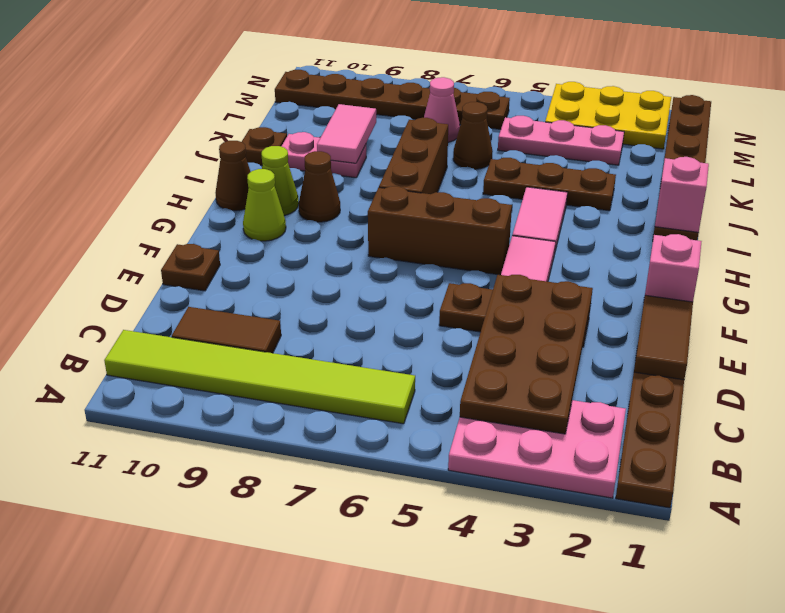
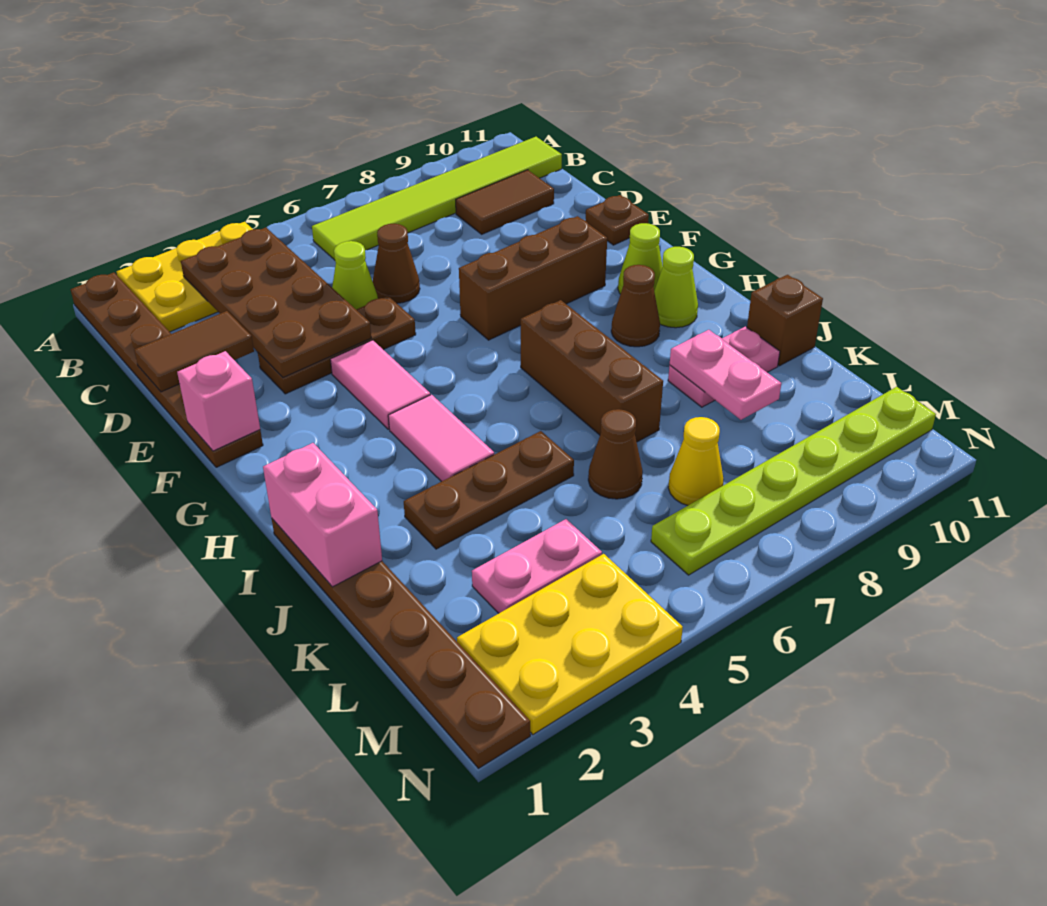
pink 2x3 plate [448,400,626,498] -> yellow 2x3 plate [117,222,253,332]
brown 1x2 tile [634,295,693,380] -> brown 1x2 tile turned to [134,311,254,392]
none -> lime 1x1 cone [332,241,378,309]
brown 1x3 brick [368,186,512,275] -> brown 1x3 brick moved to [459,216,607,340]
brown 1x1 cone [215,141,251,211] -> brown 1x1 cone moved to [373,224,420,303]
pink 1x1 brick [655,157,709,232] -> pink 1x2 brick [263,443,382,587]
pink 1x2 tile [317,104,376,163] -> pink 1x2 plate [670,330,781,420]
brown 1x1 plate [242,127,287,165] -> brown 1x1 brick [747,275,823,366]
pink 1x3 plate [498,116,624,165] -> pink 1x2 plate [472,519,602,613]
pink 1x1 cone [424,77,460,142] -> yellow 1x1 cone [668,417,724,505]
brown 1x6 plate [275,70,510,129] -> lime 1x6 plate [651,387,936,575]

